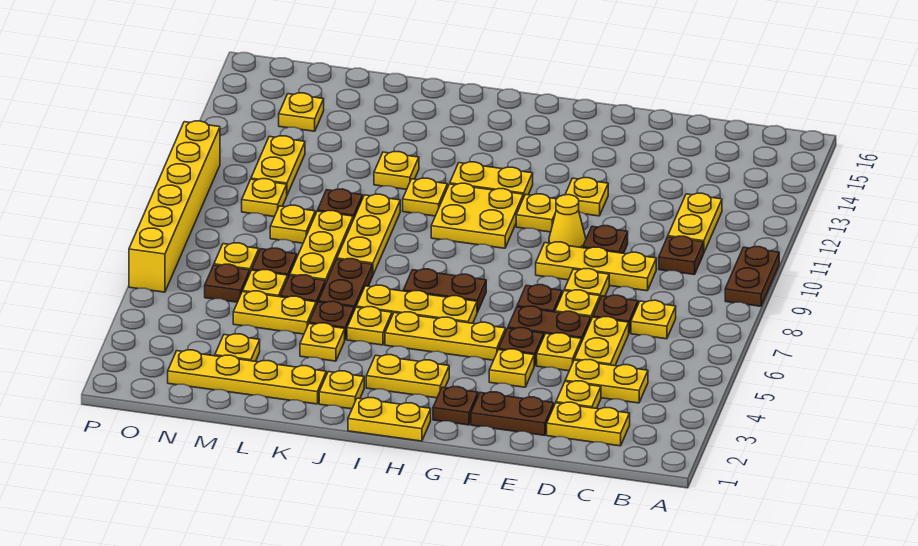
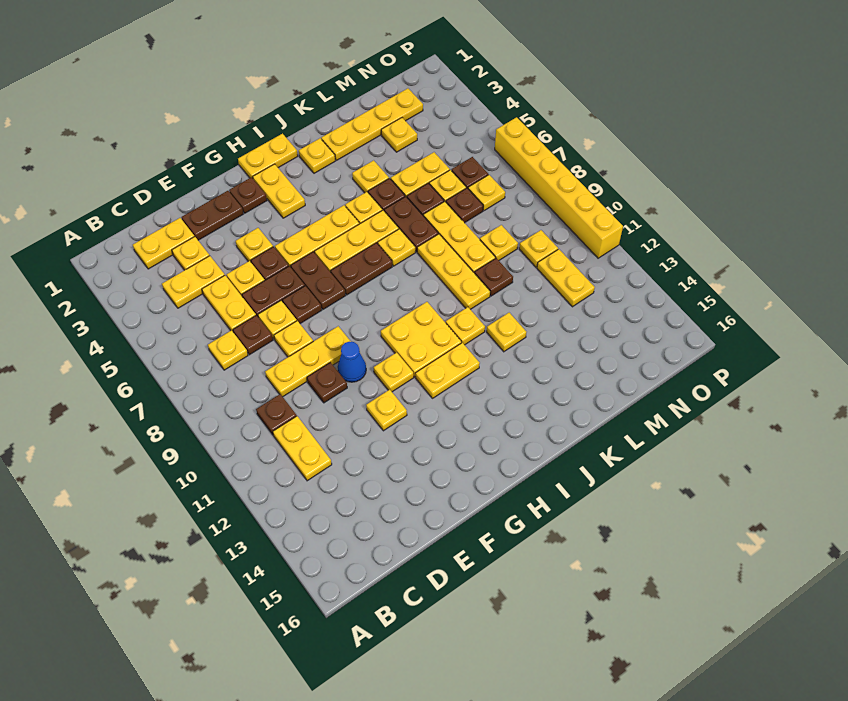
brown 1x2 plate [725,247,779,306] -> brown 1x2 plate moved to [291,252,346,309]
yellow 1x1 cone [549,195,586,248] -> blue 1x1 cone [338,342,366,382]
yellow 1x2 plate [366,355,449,398] -> yellow 1x2 plate turned to [253,164,305,218]
yellow 1x1 plate [279,93,324,131] -> yellow 1x1 plate moved to [378,229,416,266]

